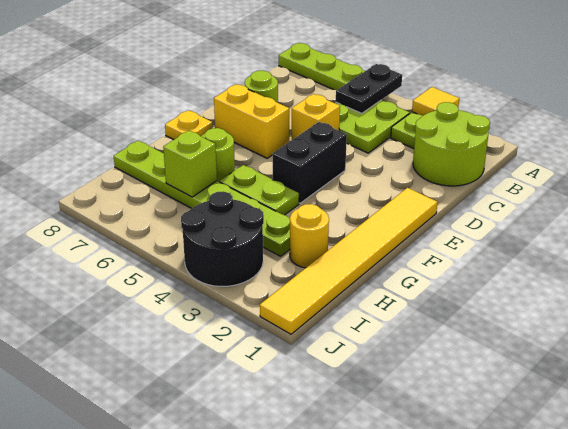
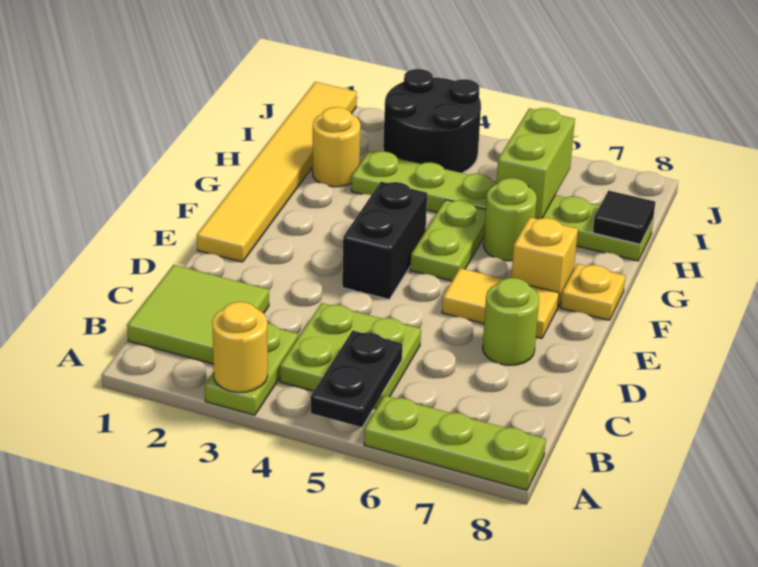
yellow 1x1 tile [412,87,459,116] -> yellow 1x1 round brick [212,302,268,392]
lime 2x2 round brick [413,102,490,186] -> lime 2x2 tile [127,265,269,364]
yellow 1x1 brick [292,94,340,140] -> yellow 1x1 brick moved to [511,217,578,307]
yellow 1x2 brick [214,84,289,158] -> yellow 1x2 tile [442,268,559,338]
lime 1x2 plate [220,165,299,215] -> lime 1x2 plate turned to [410,200,486,281]
lime 1x1 brick [163,131,217,197] -> lime 1x2 brick [496,108,575,219]
none -> black 1x1 tile [593,191,655,244]

